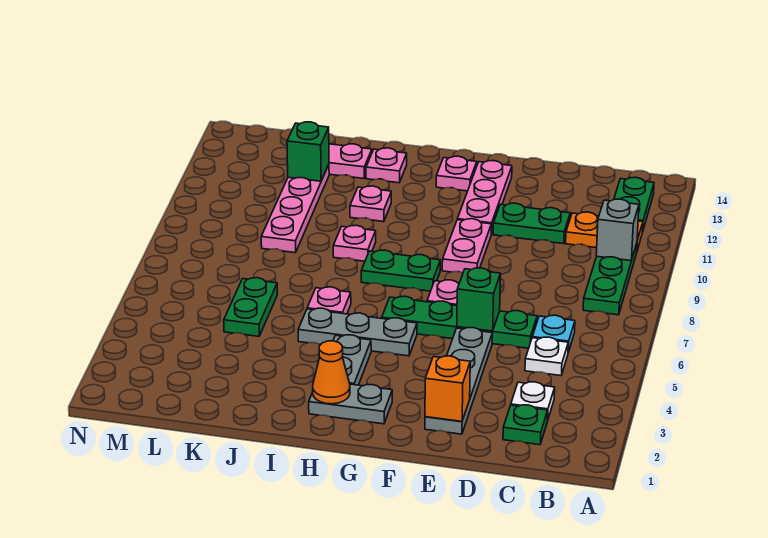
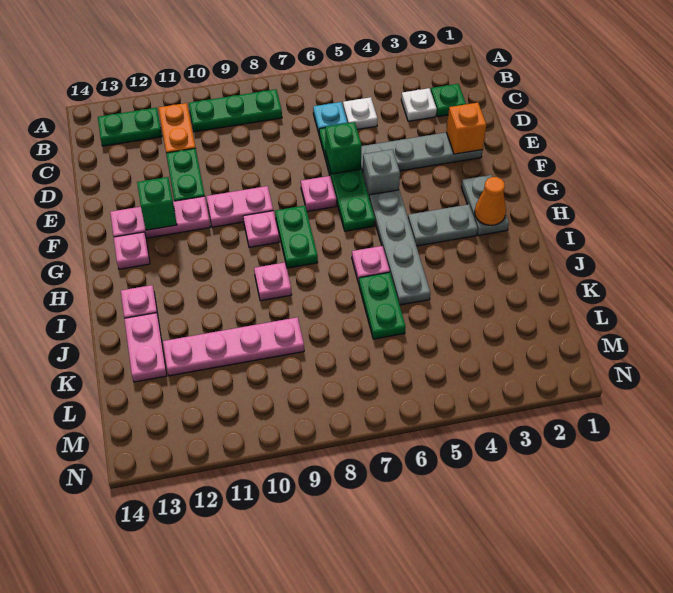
grey 1x1 brick [596,199,639,261] -> grey 1x1 brick moved to [362,149,400,199]
grey 1x3 plate [298,308,417,356] -> grey 1x4 plate [369,190,430,305]
pink 1x1 plate [350,186,391,222] -> pink 1x1 plate moved to [243,211,280,247]
green 1x2 plate [224,278,277,336] -> green 1x2 plate turned to [359,272,406,339]
green 1x1 brick [287,122,329,181] -> green 1x1 brick moved to [137,177,177,230]

